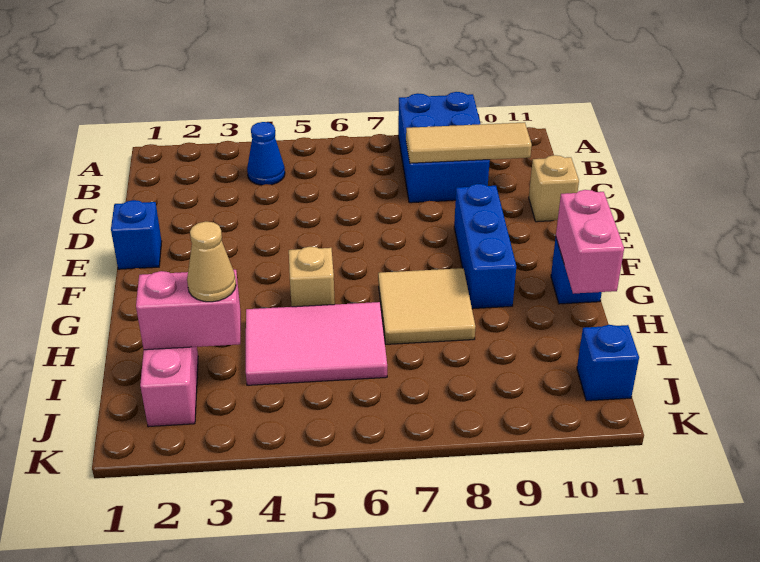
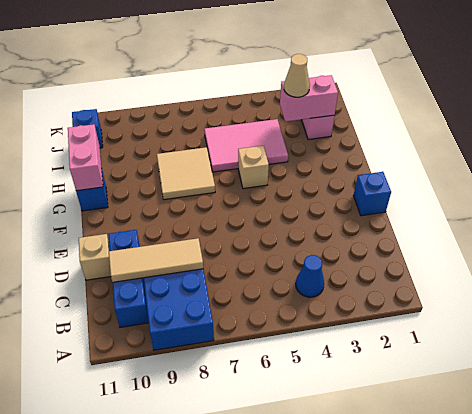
blue 1x3 brick [454,184,516,309] -> blue 1x3 brick moved to [108,230,149,327]

